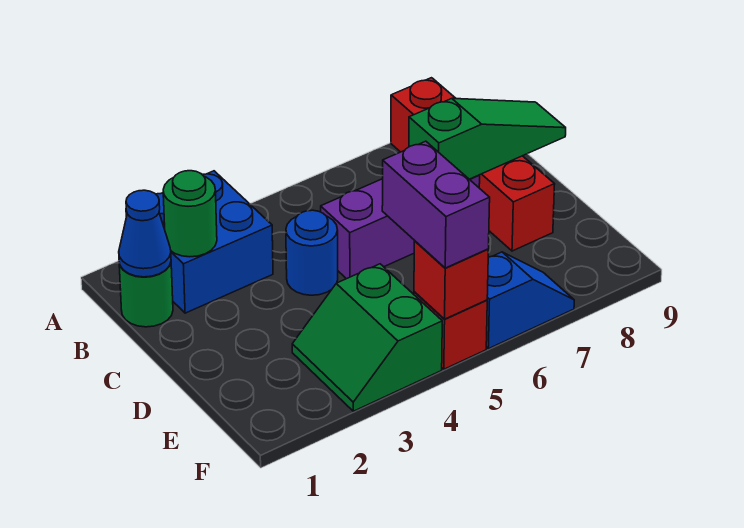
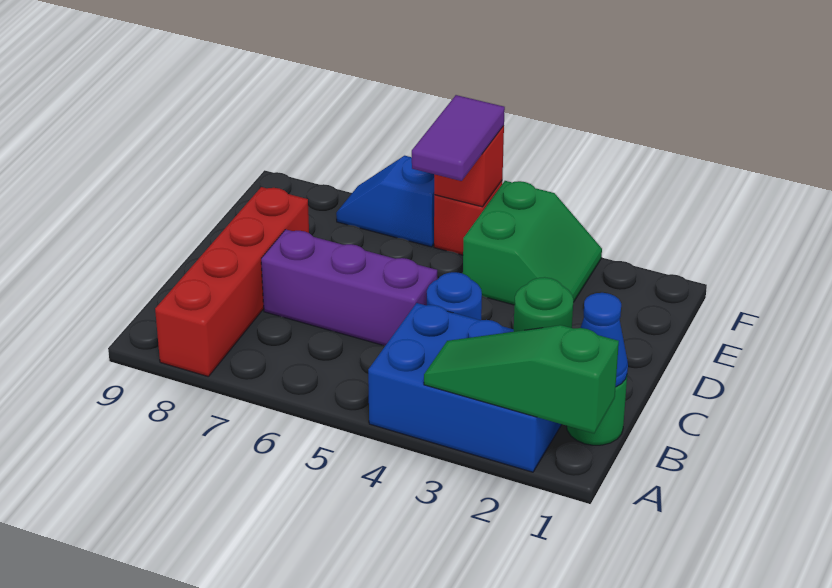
blue 2x2 brick [126,171,273,313] -> blue 2x3 brick [368,303,562,472]
green 1x3 slope [409,98,566,179] -> green 1x3 slope moved to [424,325,619,433]
purple 1x2 brick [382,141,490,268] -> purple 1x2 tile [412,95,505,181]

